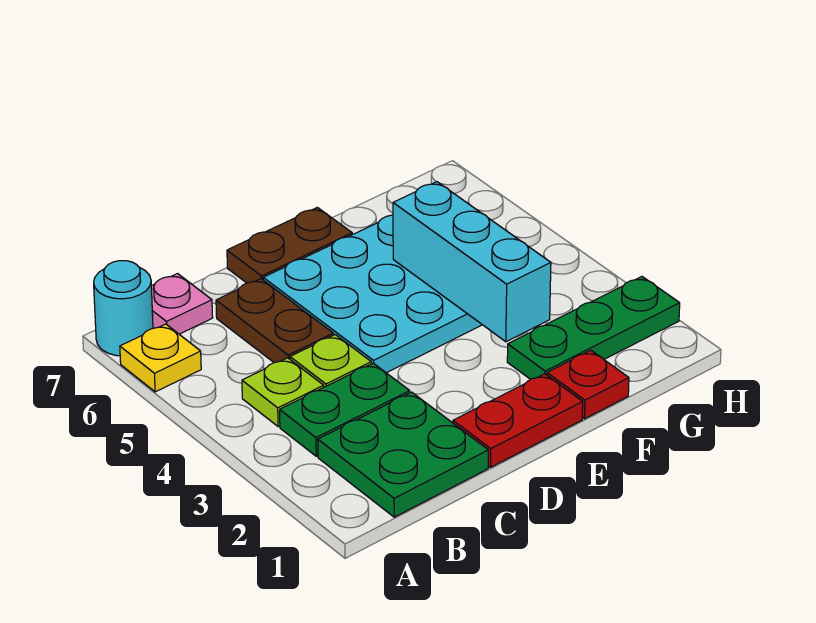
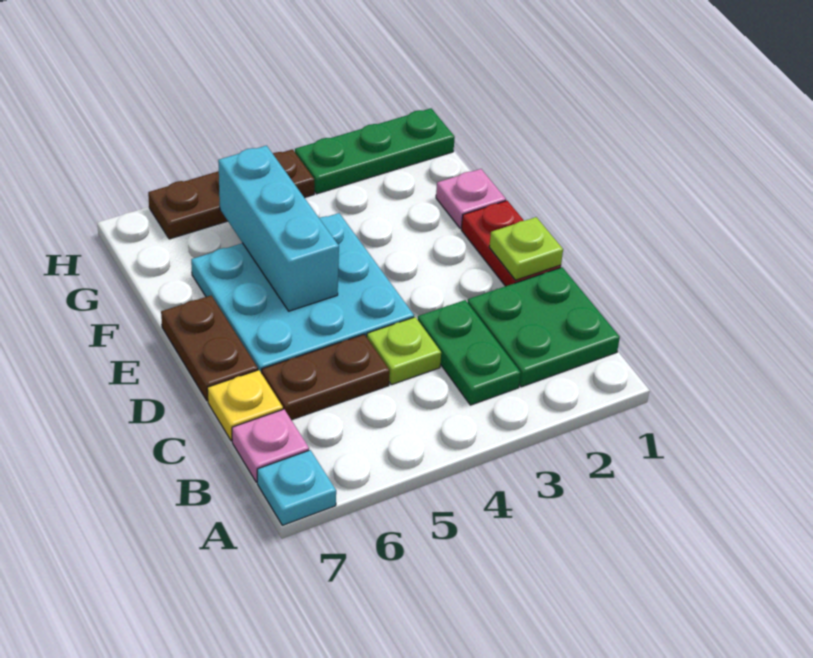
yellow 1x1 plate [120,324,201,392] -> yellow 1x1 plate moved to [207,370,283,441]
cyan 1x1 round brick [94,261,153,356] -> cyan 1x1 plate [257,450,336,525]
lime 1x1 plate [242,358,324,427] -> lime 1x1 plate moved to [489,217,563,280]
red 1x1 plate [547,350,629,419] -> pink 1x1 plate [436,169,506,229]
green 1x3 plate [507,277,680,379] -> green 1x3 plate turned to [295,108,455,194]
cyan 1x3 brick [393,182,551,342] -> cyan 1x3 brick turned to [218,146,339,311]
none -> brown 1x3 plate [148,149,314,239]

